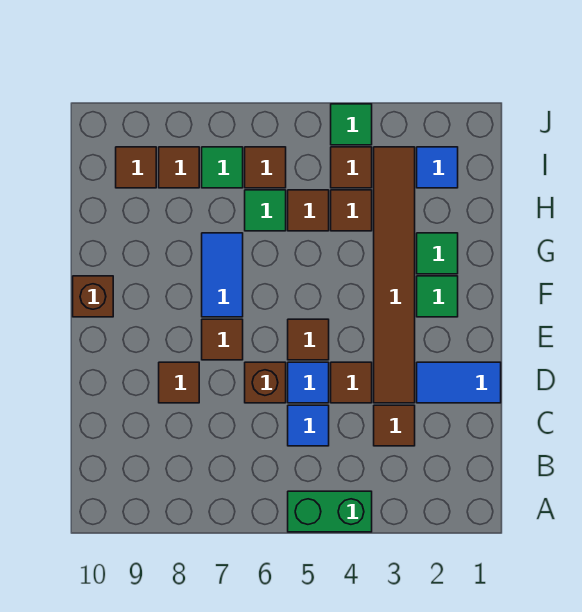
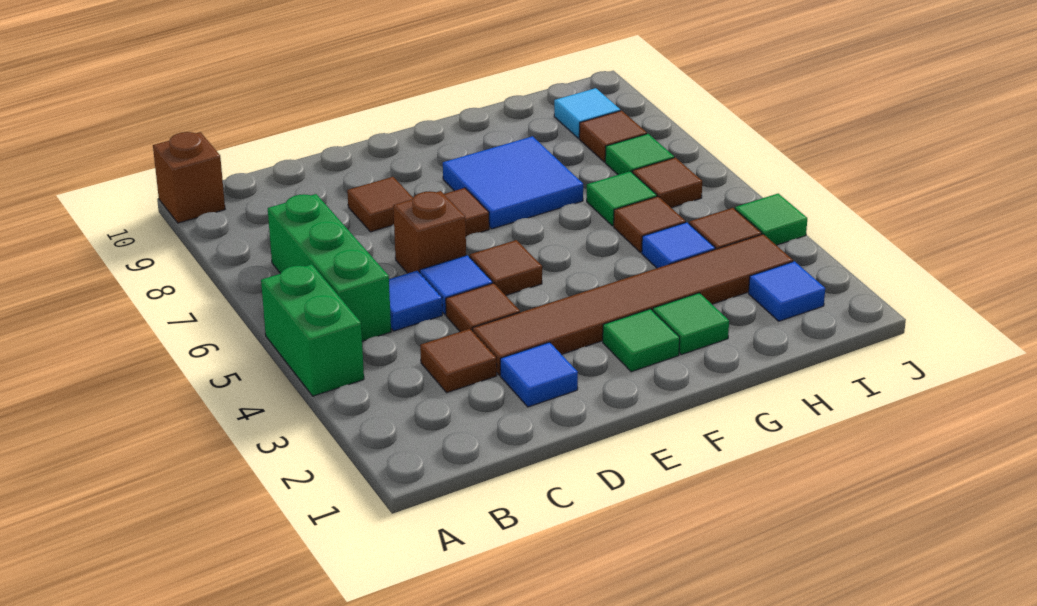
none -> green 1x3 brick [268,194,391,341]
blue 1x2 tile [417,362,501,403] -> blue 1x1 tile [500,342,578,407]
blue 1x2 tile [202,233,243,317] -> blue 2x2 tile [443,136,583,229]
brown 1x1 brick [73,276,113,317] -> brown 1x1 brick moved to [153,132,225,223]
brown 1x1 tile [331,190,372,231] -> blue 1x1 tile [642,222,715,268]
brown 1x1 tile [116,147,156,188] -> cyan 1x1 tile [554,88,620,138]

